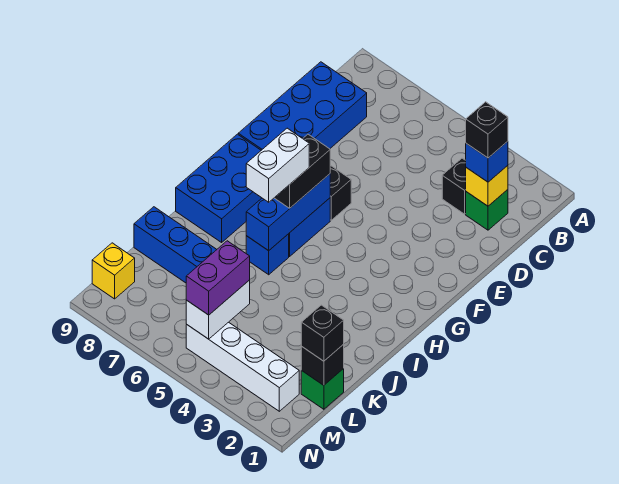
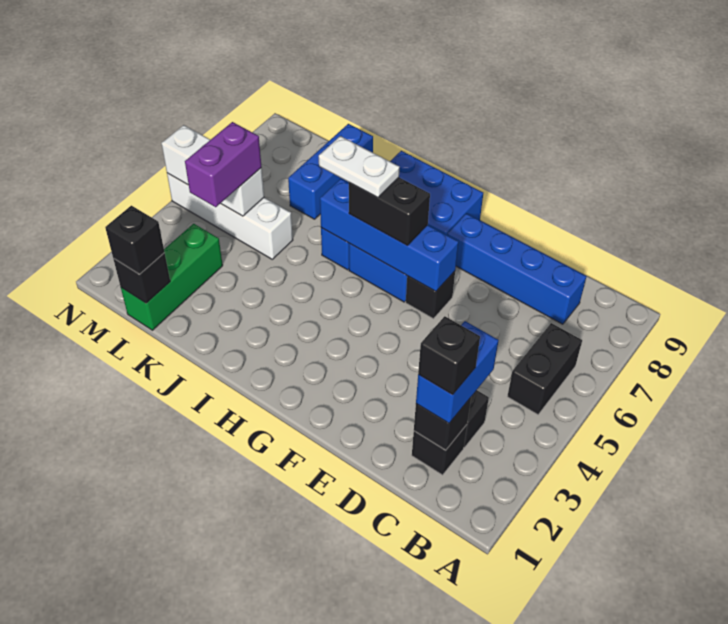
none -> black 1x2 brick [507,323,582,415]
green 1x1 brick [466,190,508,230] -> black 1x1 brick [412,425,467,475]
yellow 1x1 brick [466,165,508,206] -> black 1x1 brick [414,398,471,450]
blue 1x1 brick [466,141,508,182] -> blue 1x2 brick [416,321,499,423]
blue 2x4 brick [238,62,367,150] -> blue 1x4 brick [448,213,586,324]
blue 1x3 brick [246,174,330,251] -> blue 1x4 brick [320,179,459,292]
white 1x2 brick [246,128,309,202] -> white 1x2 plate [319,136,400,198]
green 1x1 brick [301,369,344,409] -> green 1x3 brick [121,224,223,330]
white 1x2 brick [186,280,250,339] -> white 1x3 brick [161,125,264,216]
purple 1x2 brick [186,241,250,315] -> purple 1x2 brick turned to [185,122,262,207]
white 1x4 brick [186,322,299,411] -> white 1x4 brick turned to [167,173,293,259]
yellow 1x1 brick [92,243,135,299] -> none

